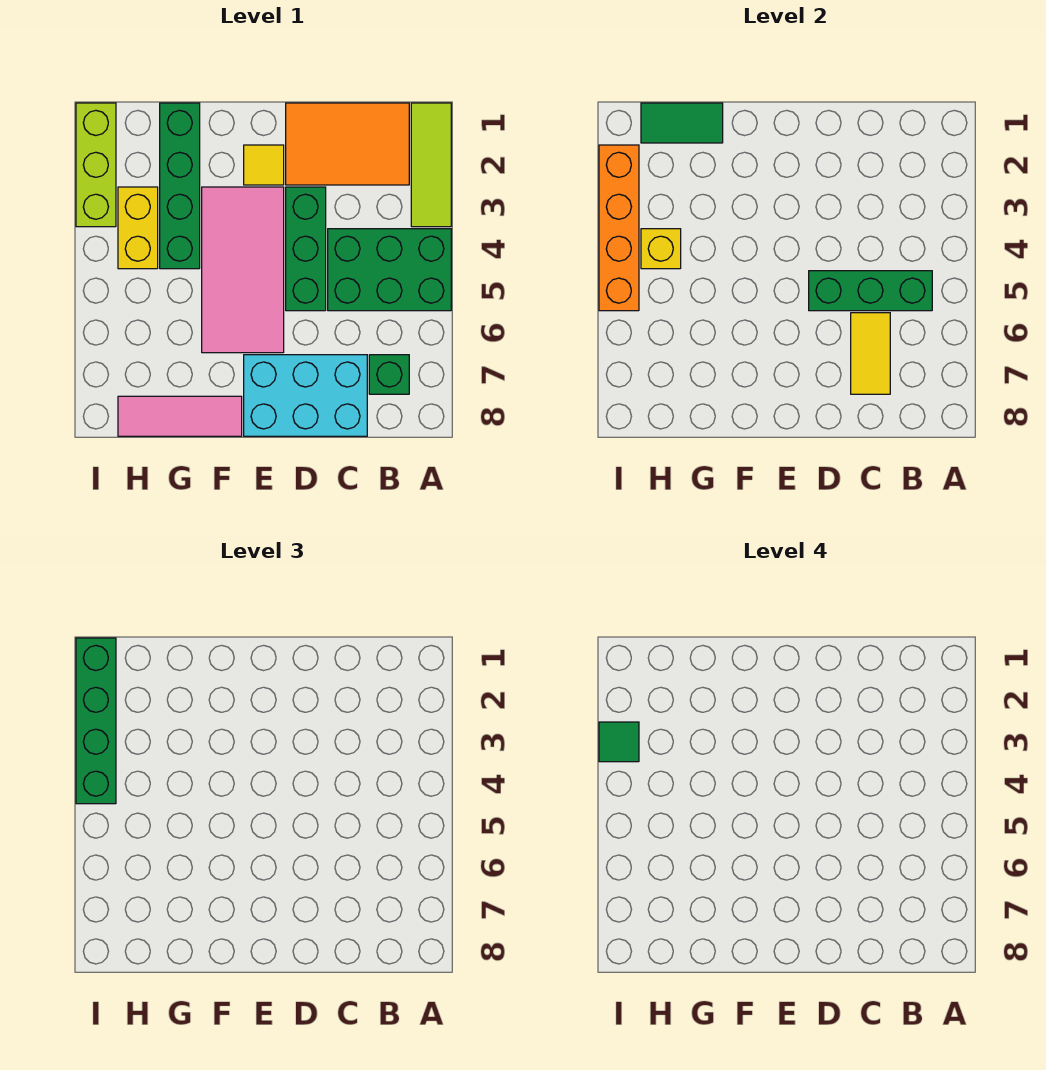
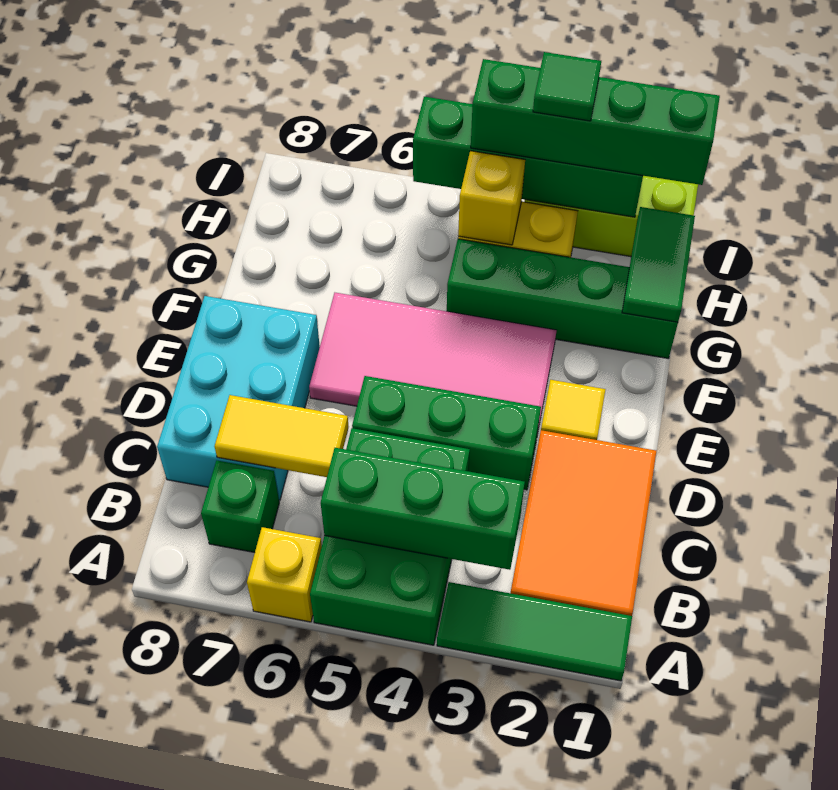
lime 1x3 tile [411,103,451,227] -> green 1x3 tile [437,582,632,681]
none -> yellow 1x1 brick [247,527,322,622]
green 1x3 brick [809,271,932,311] -> green 1x3 brick turned to [321,448,525,570]
pink 1x3 tile [118,396,242,436] -> none
orange 1x4 brick [599,145,639,311] -> green 1x4 brick [413,97,643,217]

